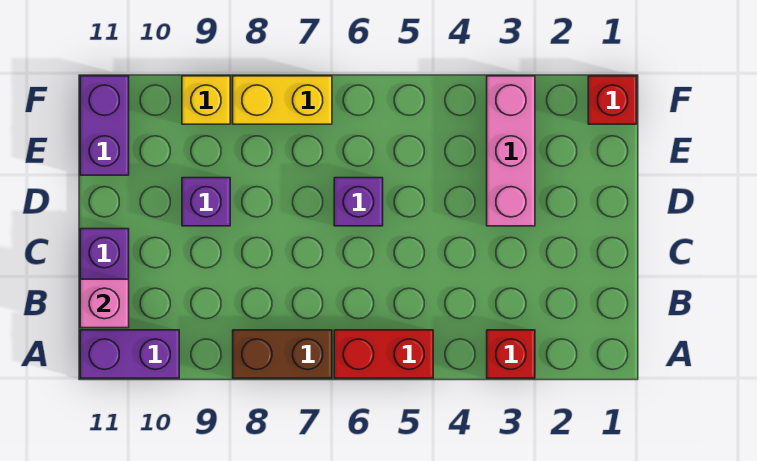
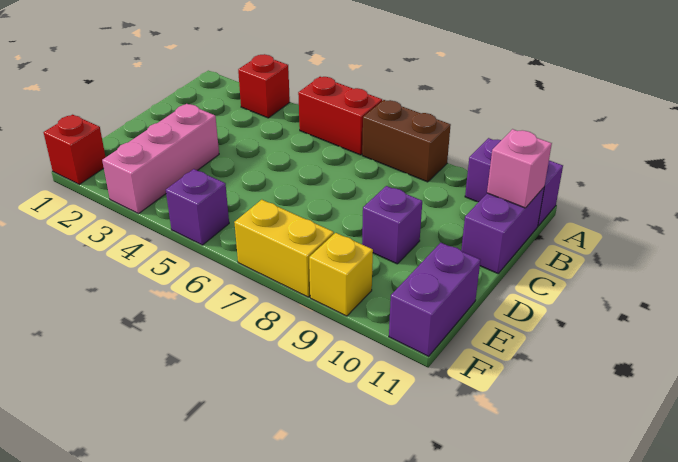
purple 1x1 brick [334,178,383,226] -> purple 1x1 brick moved to [166,169,229,245]

